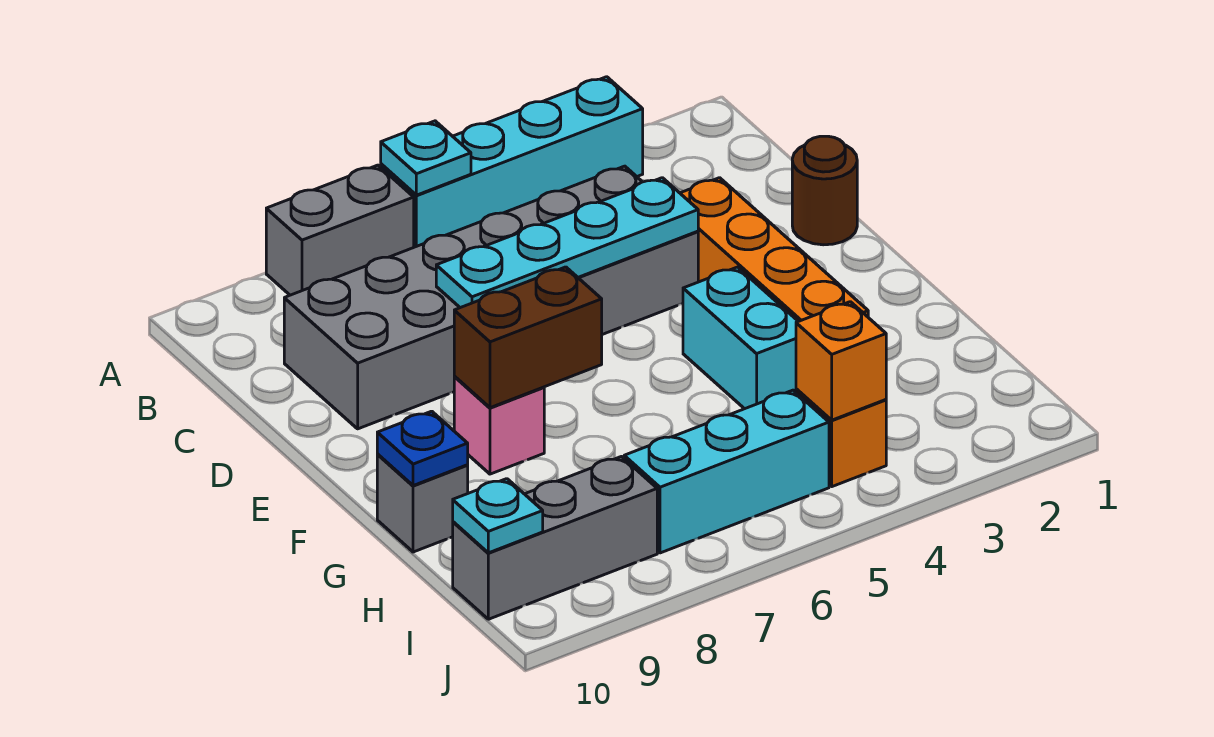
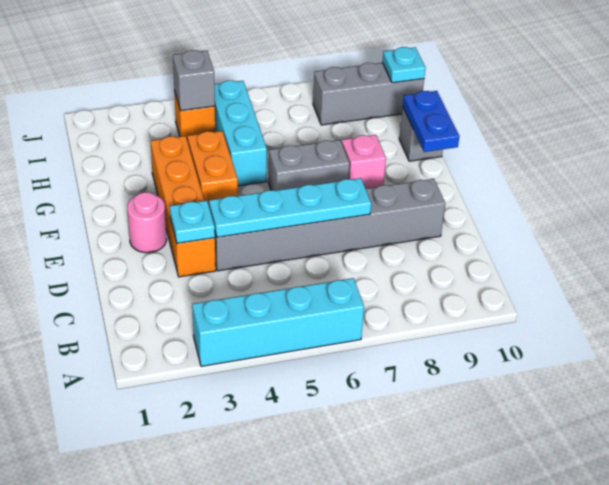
cyan 1x1 plate [381,121,471,195] -> cyan 1x1 plate moved to [170,200,215,243]
grey 1x2 brick [266,165,414,295] -> grey 1x2 brick moved to [268,140,349,190]
grey 2x6 brick [284,166,698,429] -> grey 1x6 brick [215,179,445,271]
brown 1x1 round brick [792,136,857,245] -> none
none -> pink 1x1 round brick [127,192,167,253]
cyan 1x2 brick [683,267,798,409] -> orange 1x2 brick [188,131,238,205]
brown 1x2 brick [454,267,602,408] -> none
blue 1x1 plate [377,411,468,486] -> blue 1x2 plate [403,91,459,152]
orange 1x1 brick [796,302,886,420] -> grey 1x1 brick [173,50,215,111]
cyan 1x3 brick [624,390,829,553] -> cyan 1x3 brick turned to [215,81,267,186]

